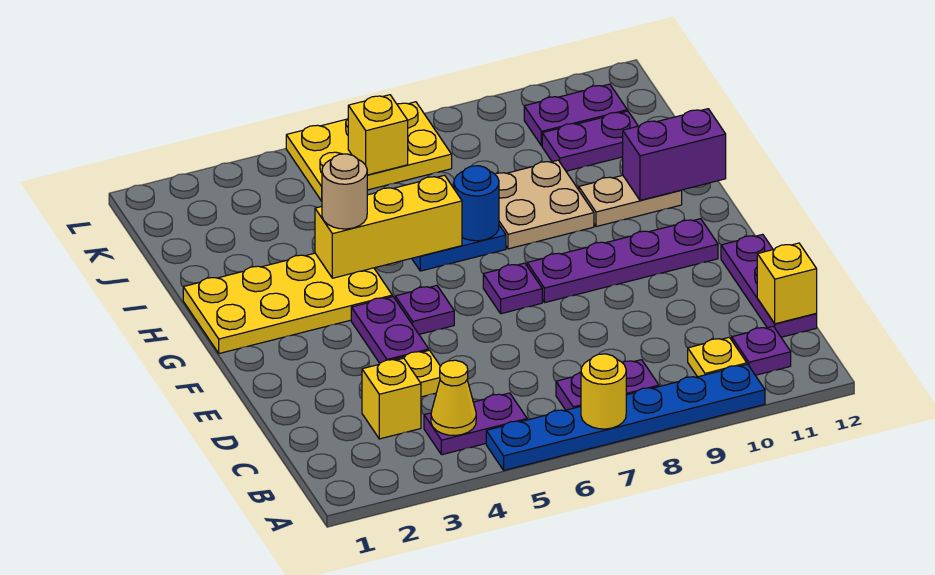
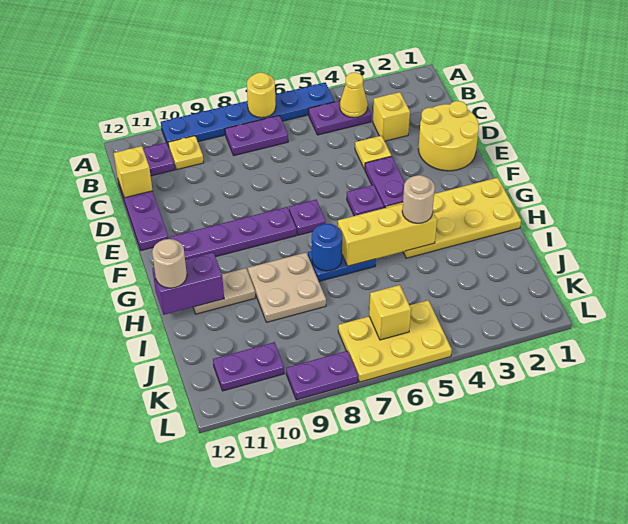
none -> yellow 2x2 round brick [418,101,479,171]
none -> tan 1x1 round brick [152,239,187,288]
purple 1x2 plate [542,111,638,171] -> purple 1x2 plate moved to [286,351,358,400]

